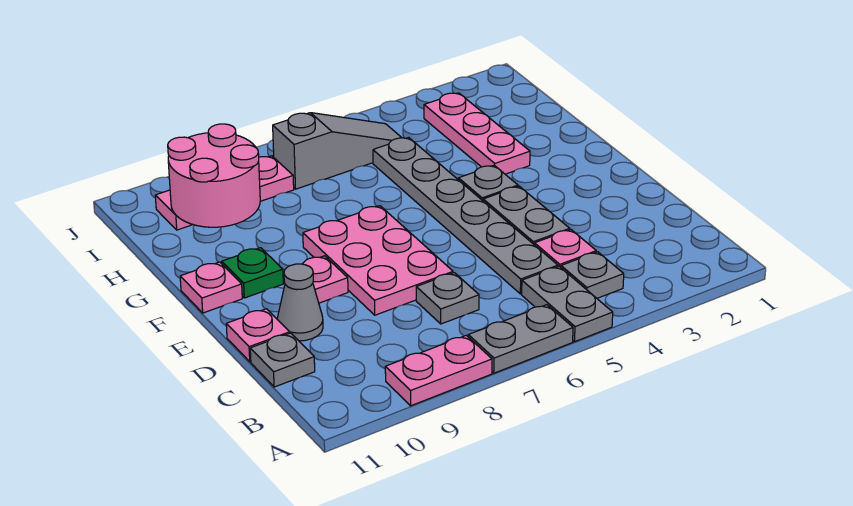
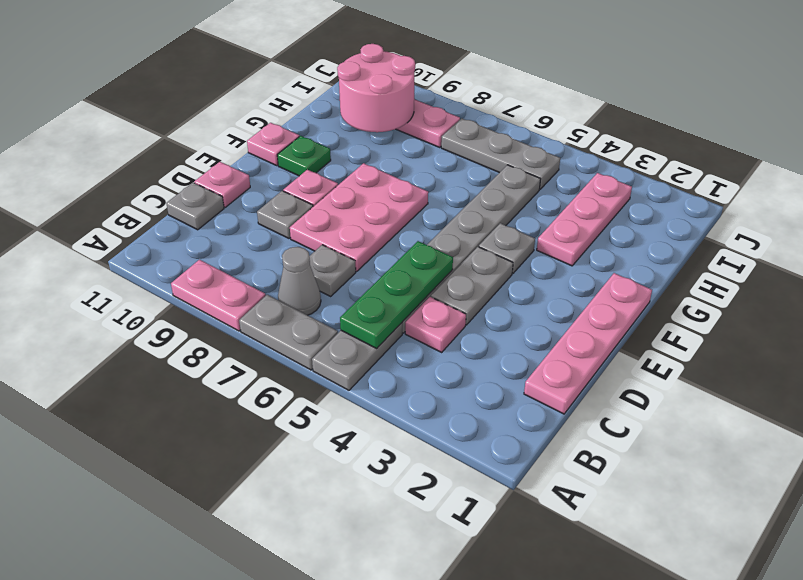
grey 1x1 plate [561,252,624,298] -> grey 1x1 plate moved to [257,191,313,238]
none -> green 1x3 plate [340,241,453,348]
none -> pink 1x4 plate [524,273,652,414]
grey 1x1 cone [277,264,323,341] -> grey 1x1 cone moved to [278,247,321,315]
grey 1x3 slope [273,113,402,189] -> grey 1x3 plate [441,118,560,189]

